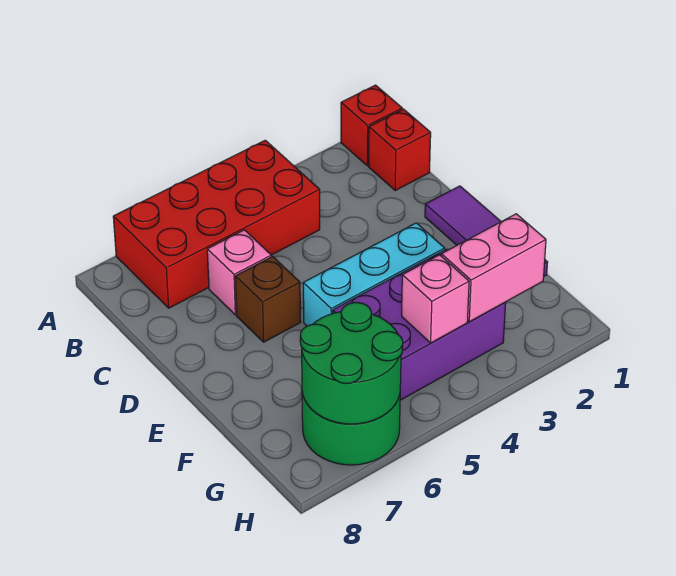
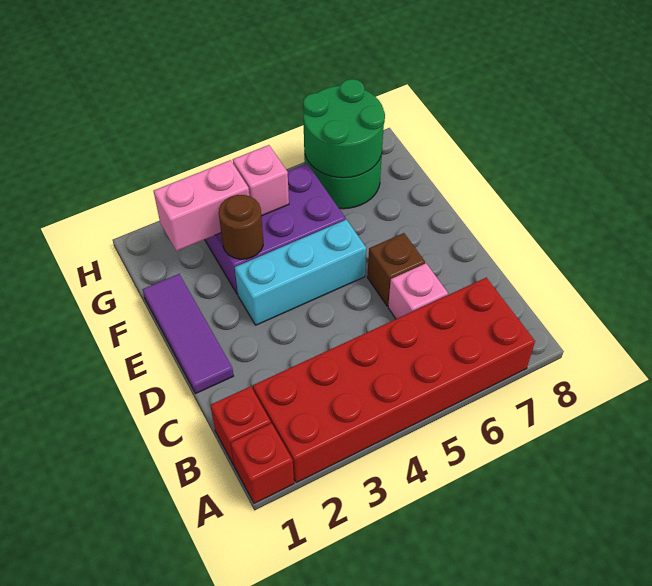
red 2x4 brick [113,140,320,308] -> red 2x6 brick [253,278,535,483]
none -> brown 1x1 round brick [219,195,263,259]

